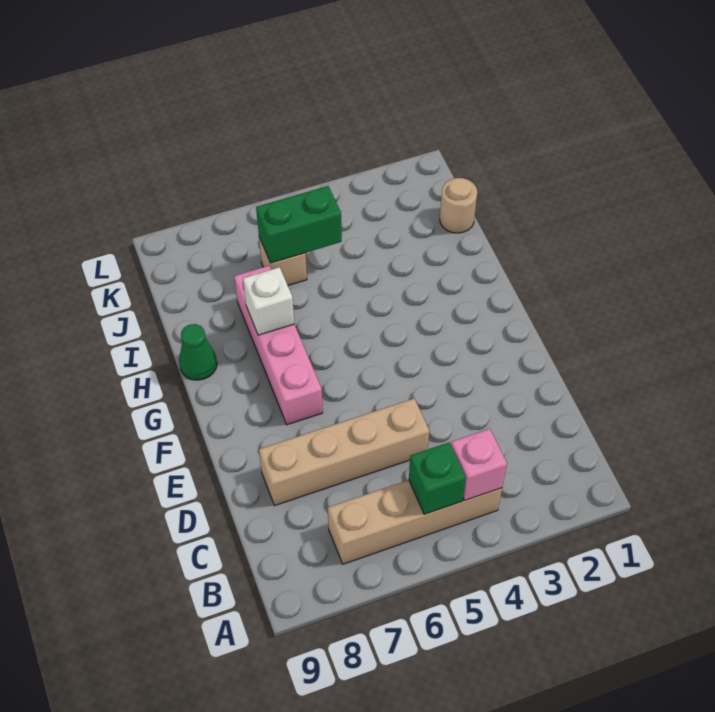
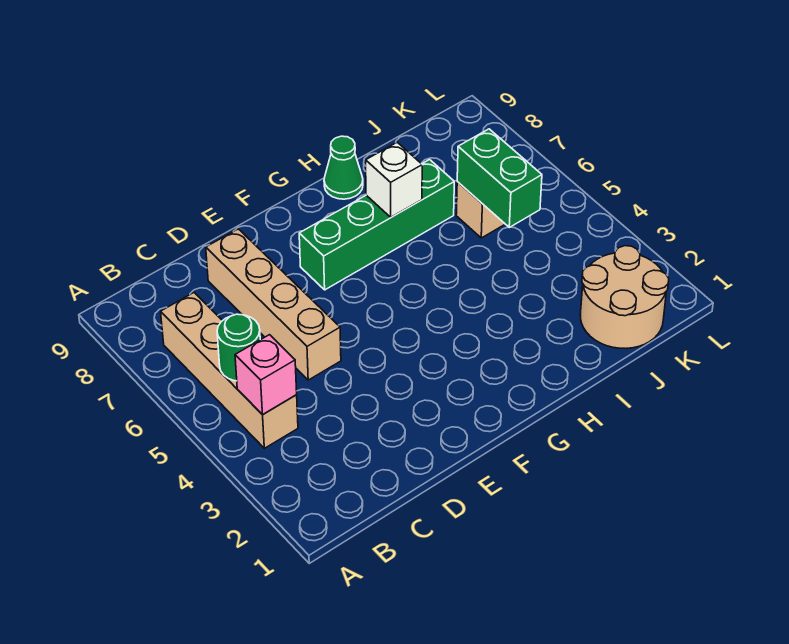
green 1x1 brick [409,443,466,514] -> green 1x1 round brick [217,314,260,381]
pink 1x4 brick [234,266,323,425] -> green 1x4 brick [299,160,454,290]
tan 1x1 round brick [440,178,477,233] -> tan 2x2 round brick [580,246,669,349]

